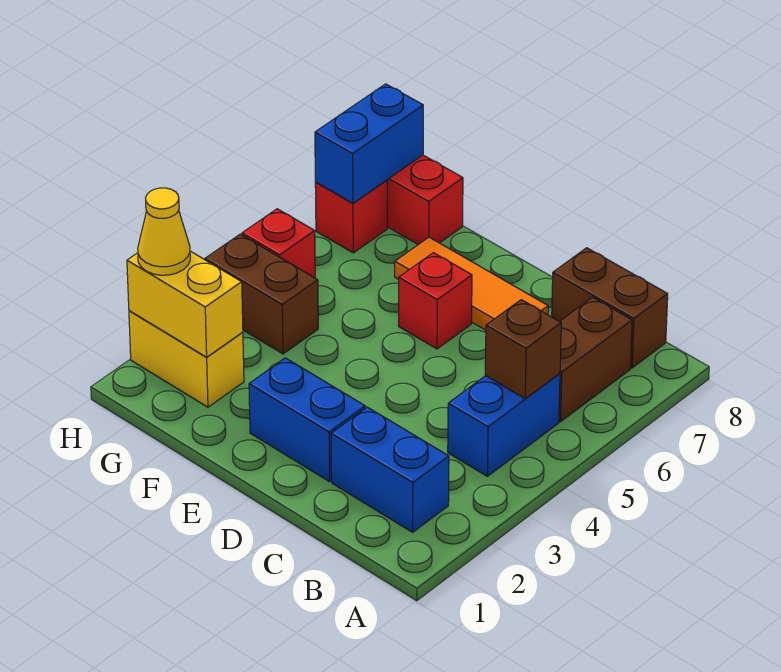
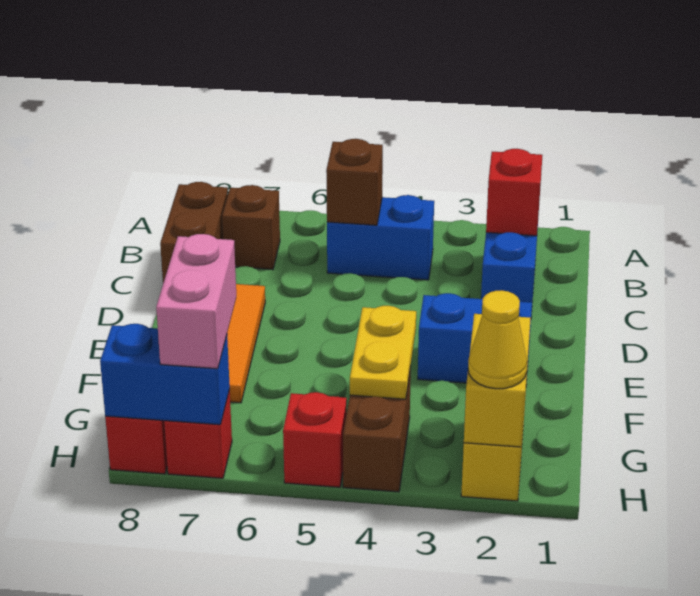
brown 1x2 brick [559,297,632,422] -> brown 1x1 brick [222,185,280,269]
blue 1x2 brick [249,358,365,482] -> blue 1x2 brick turned to [418,293,532,384]
red 1x1 brick [399,253,472,349] -> red 1x1 brick moved to [486,149,542,236]
none -> yellow 1x2 plate [350,306,416,399]
none -> pink 1x2 brick [156,234,236,369]

